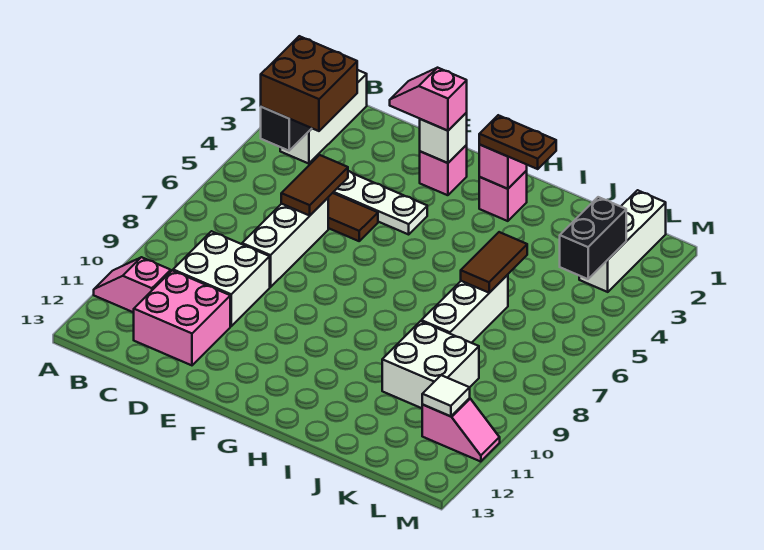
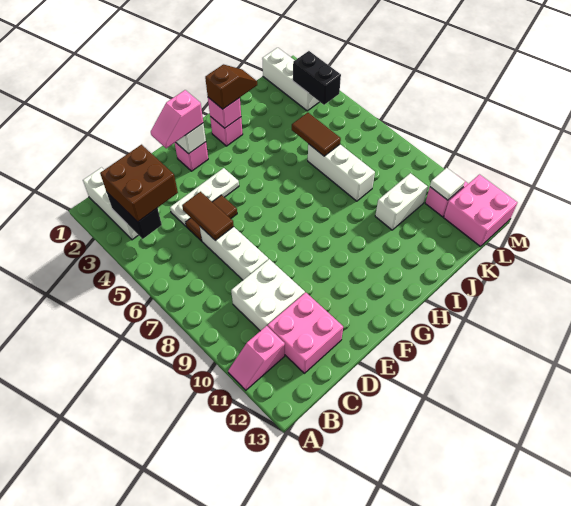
brown 1x2 plate [479,115,556,169] -> brown 1x2 slope [205,65,257,109]
white 2x2 brick [382,321,479,408] -> white 1x2 brick [375,173,428,230]
none -> pink 2x2 brick [444,175,518,246]

